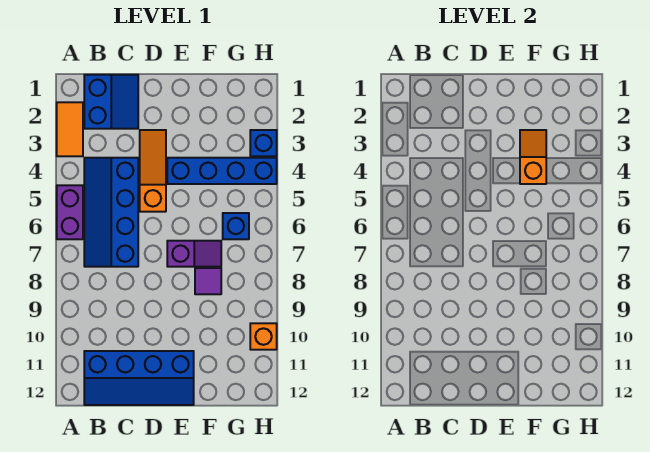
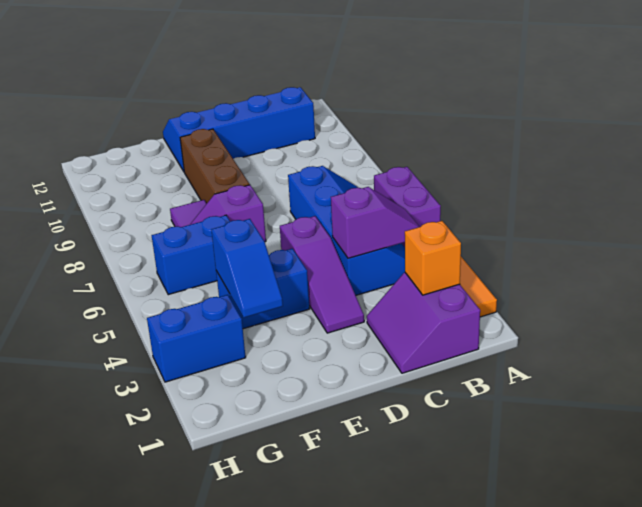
blue 2x2 slope [84,75,138,129] -> purple 2x2 slope [367,273,480,373]
none -> purple 1x2 slope [331,187,419,258]
orange 1x3 slope [140,130,166,212] -> purple 1x3 slope [280,216,364,333]
blue 1x4 brick [167,158,277,184] -> blue 1x2 brick [216,249,310,329]
none -> brown 1x3 brick [180,129,250,203]
orange 1x2 slope [520,130,546,184] -> blue 1x2 slope [211,219,283,318]
blue 1x1 brick [223,213,249,239] -> blue 1x2 brick [151,215,230,295]
blue 1x1 brick [250,130,277,156] -> blue 1x2 brick [147,295,246,382]
orange 1x1 brick [250,323,277,350] -> orange 1x1 brick moved to [405,221,461,295]

